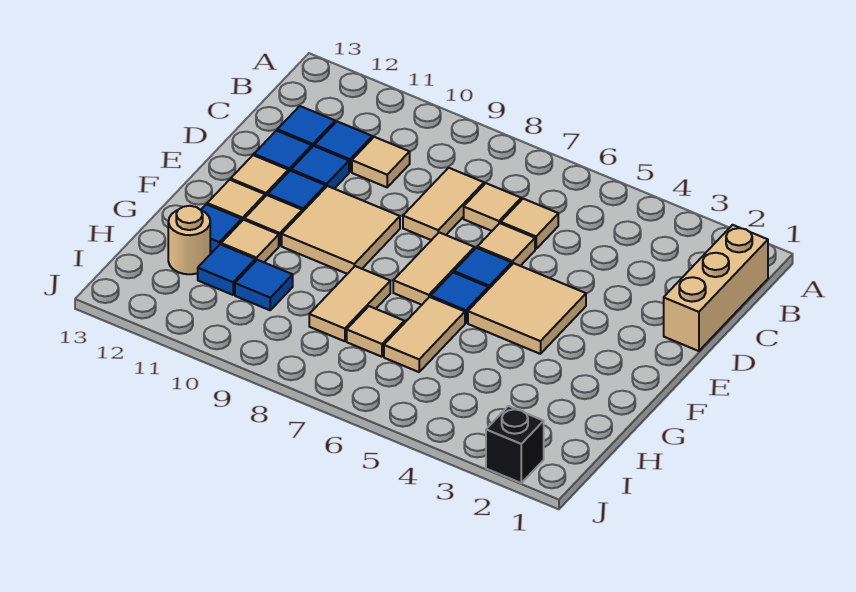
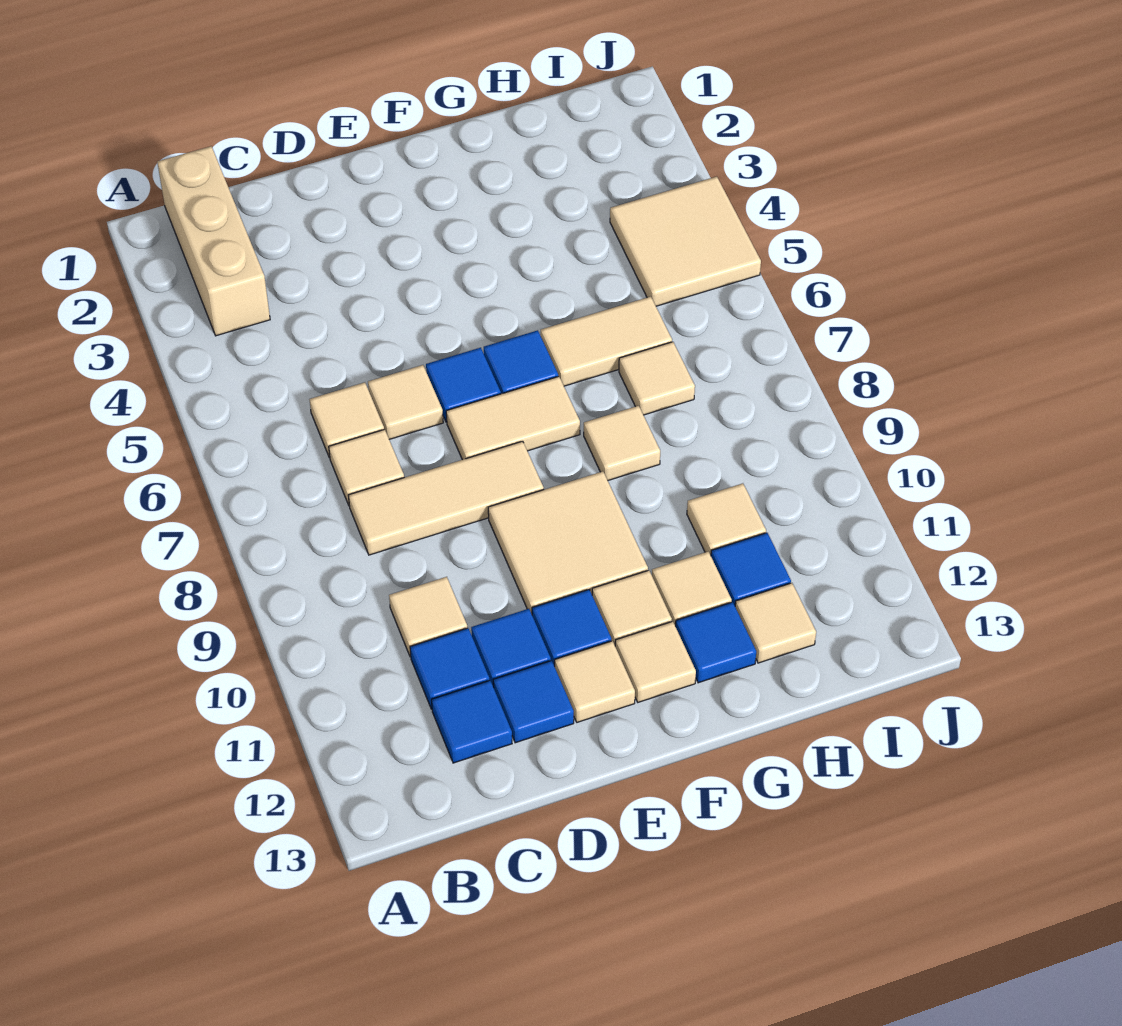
tan 1x3 brick [664,225,768,351] -> tan 1x3 brick turned to [157,146,270,336]
tan 1x2 tile [403,168,484,240] -> tan 1x3 tile [348,441,544,555]
tan 2x2 tile [468,263,586,354] -> tan 2x2 tile moved to [610,177,761,306]
tan 1x2 tile [309,266,390,341] -> tan 1x1 tile [584,406,660,480]
blue 1x1 tile [235,260,293,310] -> tan 1x1 tile [687,483,766,555]
tan 1x1 round brick [168,206,210,274] -> tan 1x1 tile [735,583,816,663]
black 1x1 brick [486,406,544,483] -> none

